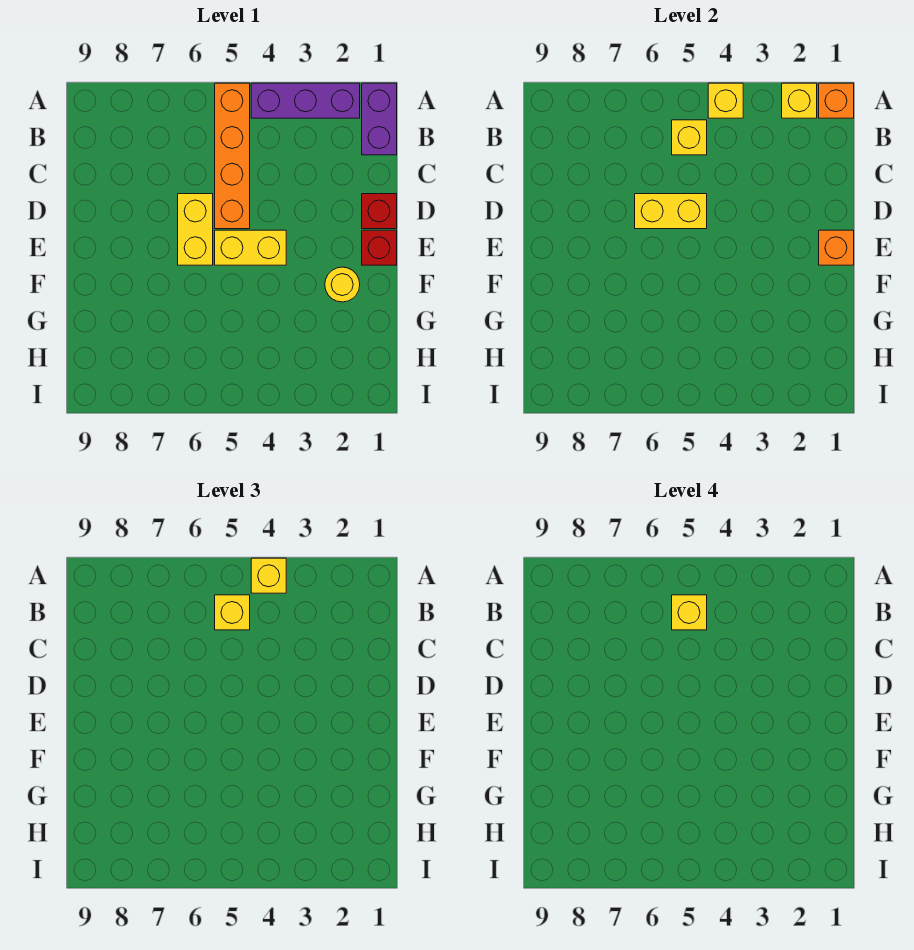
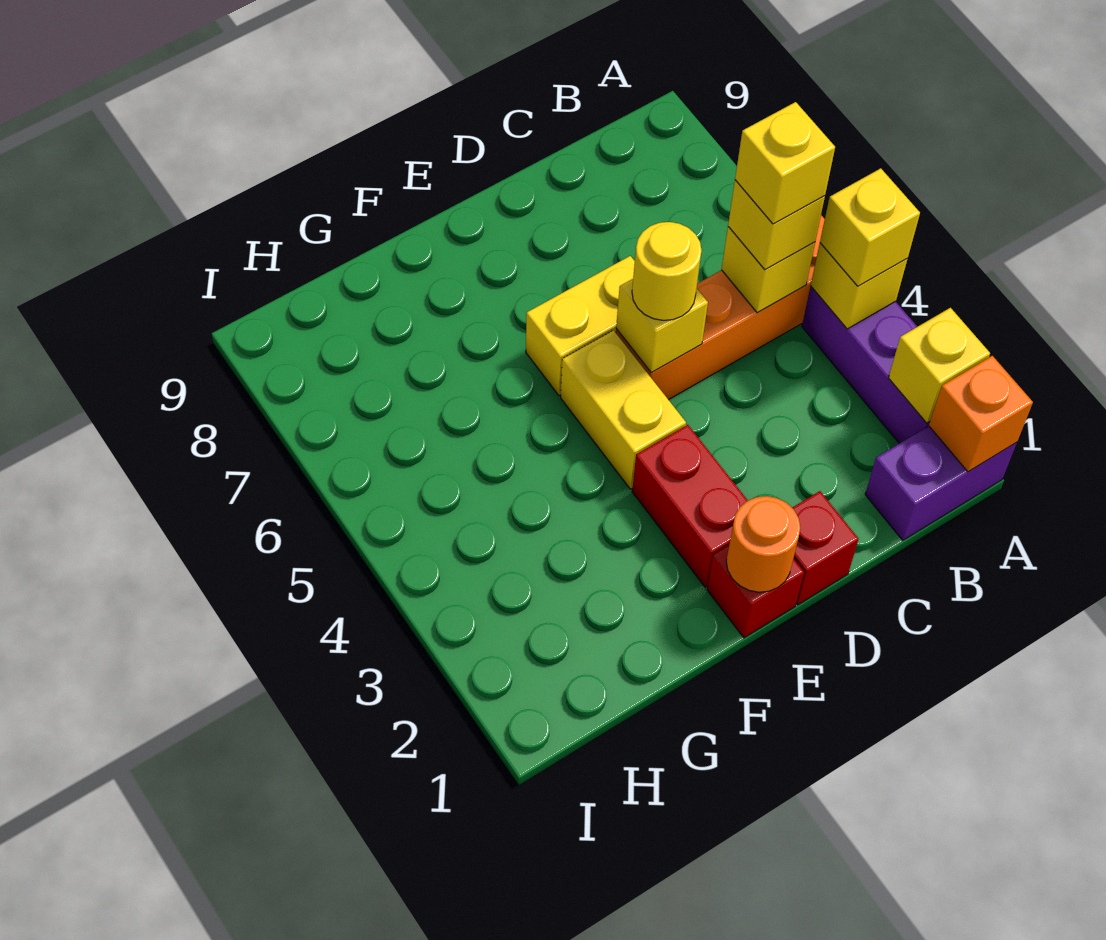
yellow 1x2 brick [635,194,707,229] -> yellow 1x1 brick [616,279,708,373]
orange 1x1 brick [819,230,854,265] -> orange 1x1 round brick [726,496,800,592]
none -> red 1x2 brick [632,425,748,587]
yellow 1x1 round brick [325,267,360,302] -> yellow 1x1 round brick moved to [632,222,702,320]

